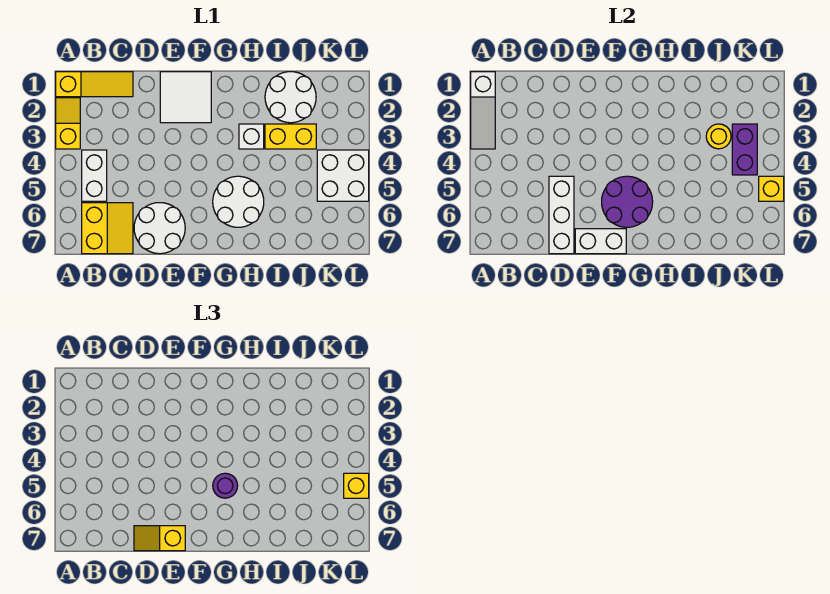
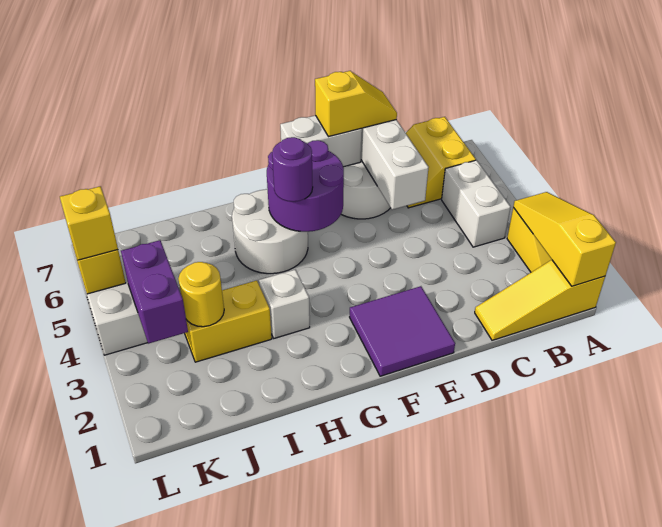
white 1x3 slope [471,72,495,149] -> yellow 1x3 slope [513,192,616,286]
white 2x2 tile [160,72,211,123] -> purple 2x2 tile [350,286,455,376]
white 2x2 round brick [265,72,316,123] -> none

